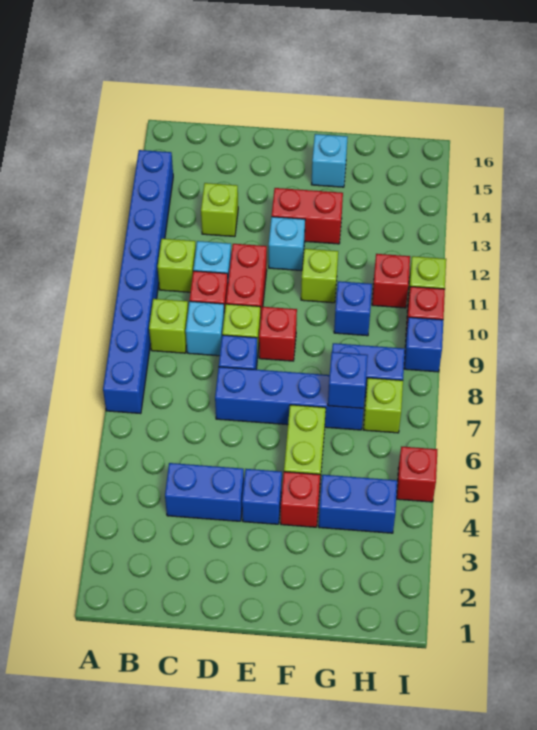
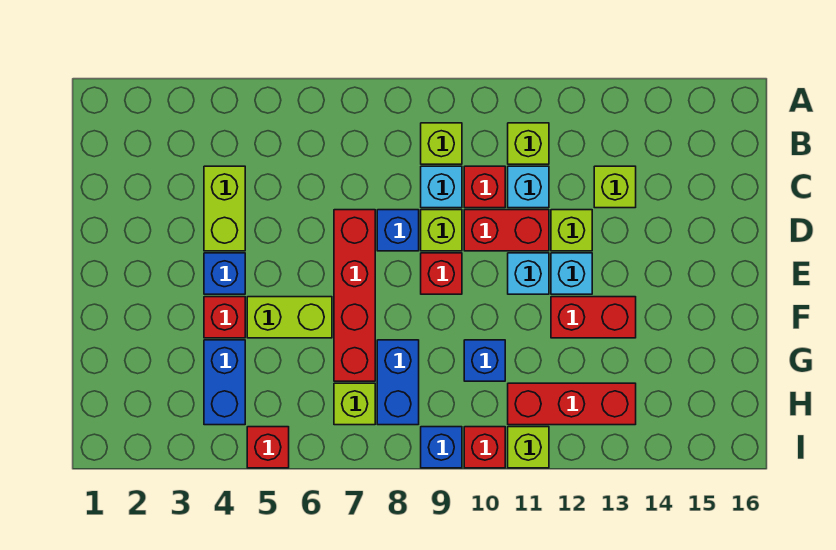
blue 1x8 brick [103,150,173,414] -> none
blue 1x2 brick [165,463,244,521] -> lime 1x2 brick [204,166,245,251]
blue 1x4 brick [215,367,363,430] -> red 1x4 brick [334,210,375,381]
red 1x2 brick [272,188,343,244] -> red 1x2 brick turned to [551,297,636,338]
lime 1x1 brick [301,249,338,303] -> lime 1x1 brick moved to [551,210,592,251]
cyan 1x1 brick [311,134,348,187] -> cyan 1x1 brick moved to [508,253,549,294]
blue 1x1 brick [328,352,368,408] -> none
red 1x1 brick [372,254,410,308] -> red 1x3 brick [508,383,636,425]

